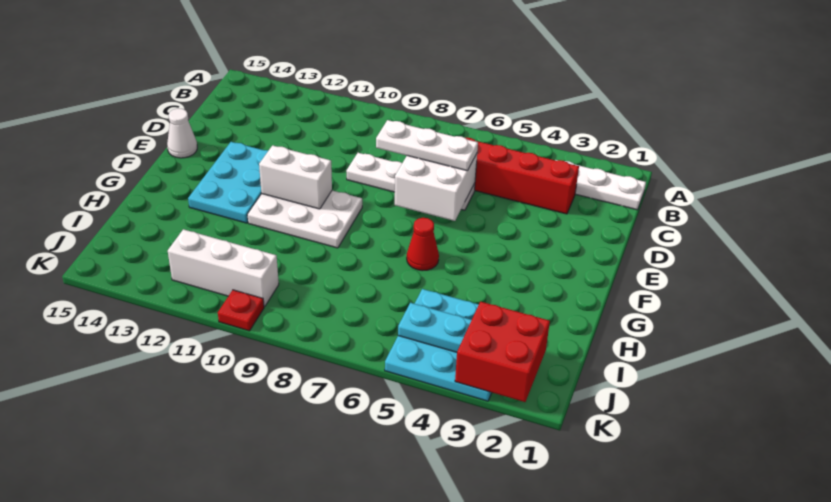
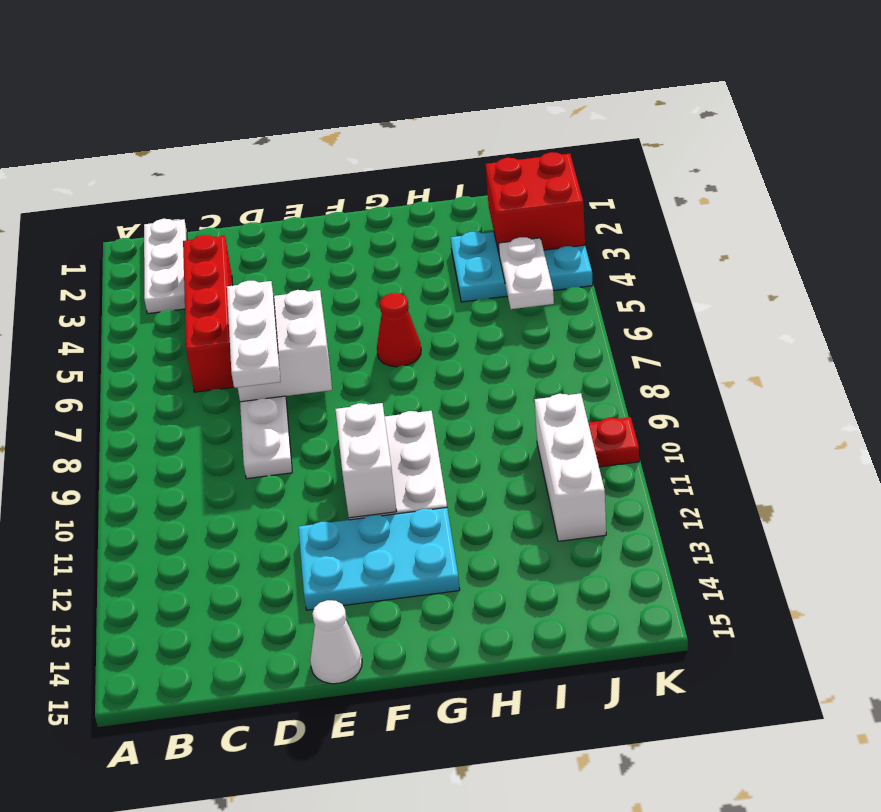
cyan 3x3 plate [385,289,492,401] -> cyan 2x3 plate [450,232,593,302]
cyan 1x2 plate [398,303,472,352] -> white 1x2 plate [498,237,554,309]

